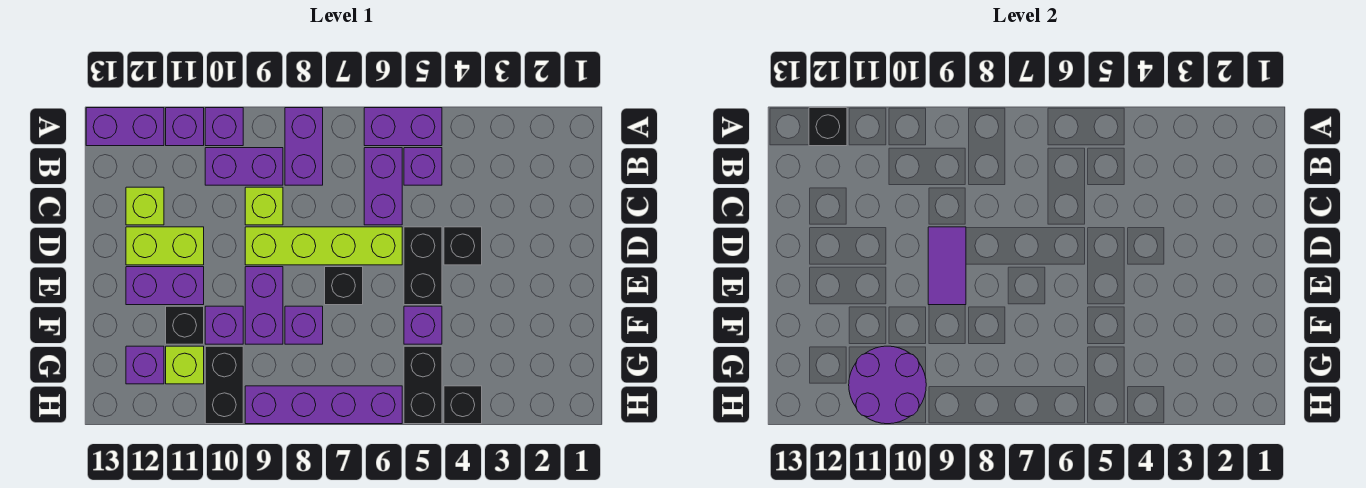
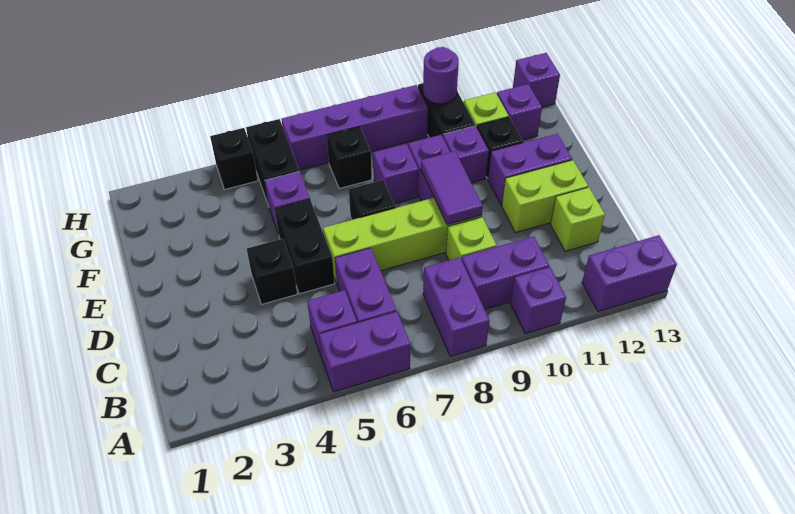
purple 1x1 brick [166,108,204,146] -> purple 1x1 brick moved to [513,53,560,107]
black 1x1 brick [809,108,847,146] -> black 1x1 brick moved to [327,127,372,189]
purple 2x2 round brick [849,346,926,424] -> purple 1x1 round brick [423,47,459,104]

